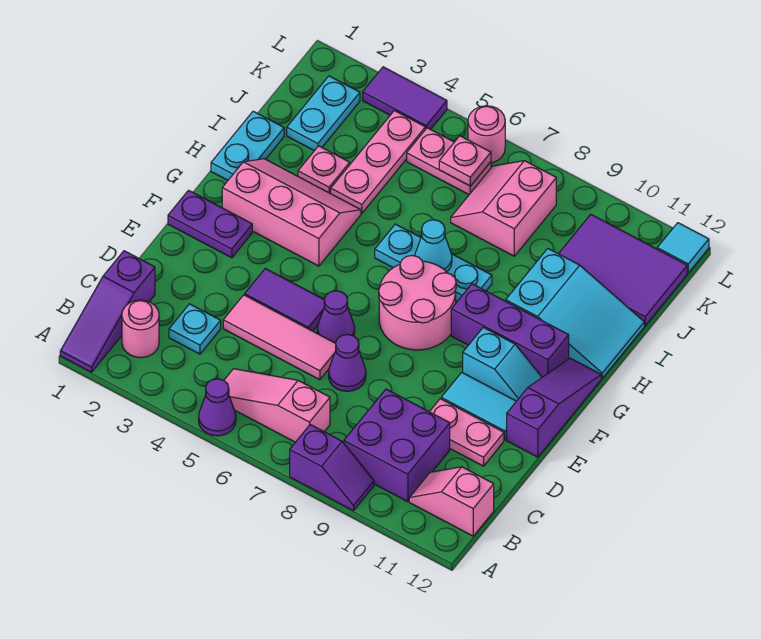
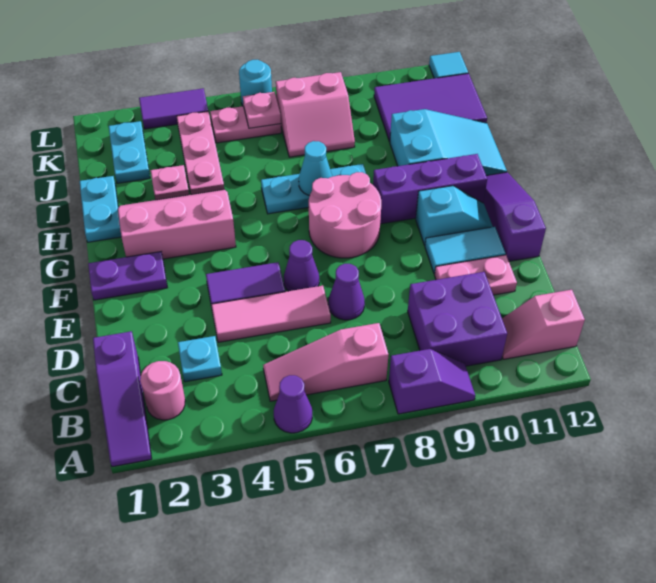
pink 2x2 slope [451,161,556,256] -> pink 2x2 slope turned to [276,72,355,157]
pink 1x1 round brick [468,106,505,163] -> cyan 1x1 round brick [239,60,272,106]

